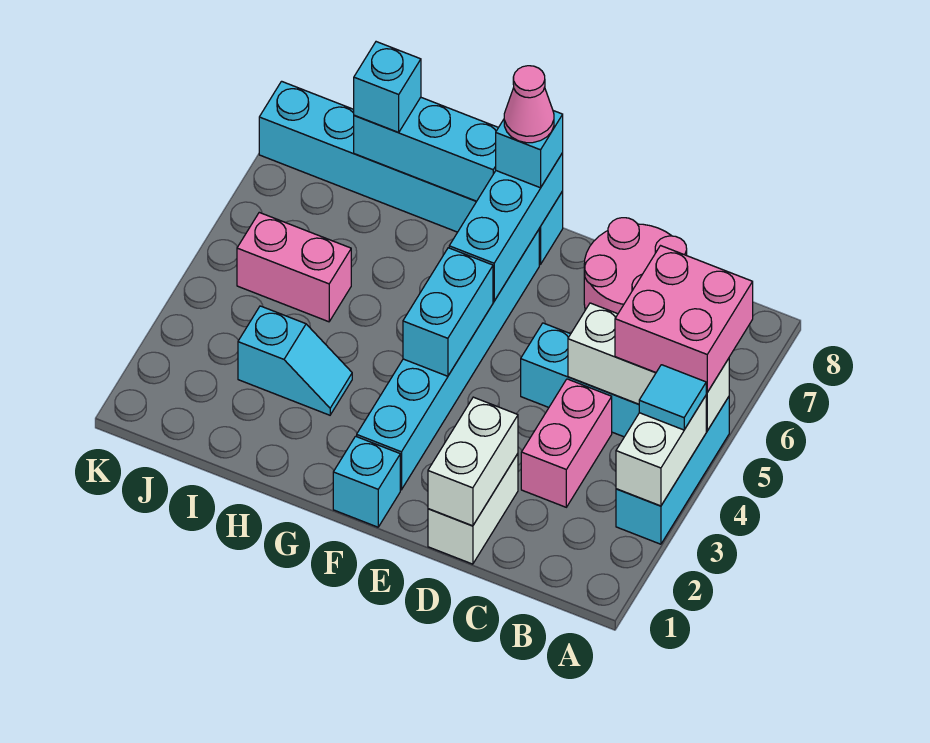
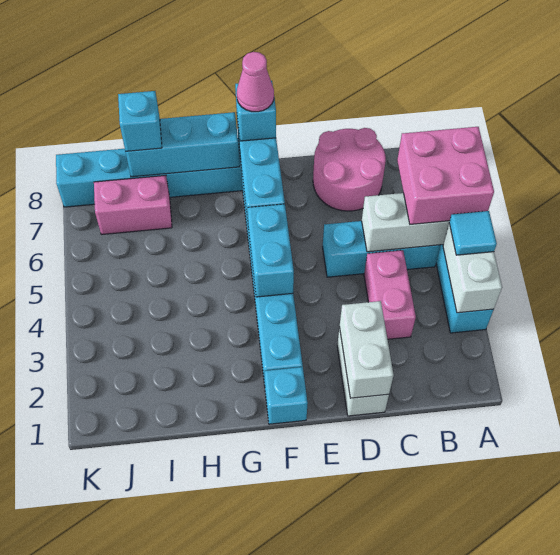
cyan 1x2 slope [238,306,352,415] -> none
pink 1x2 brick [237,212,351,322] -> pink 1x2 brick moved to [94,175,172,235]

